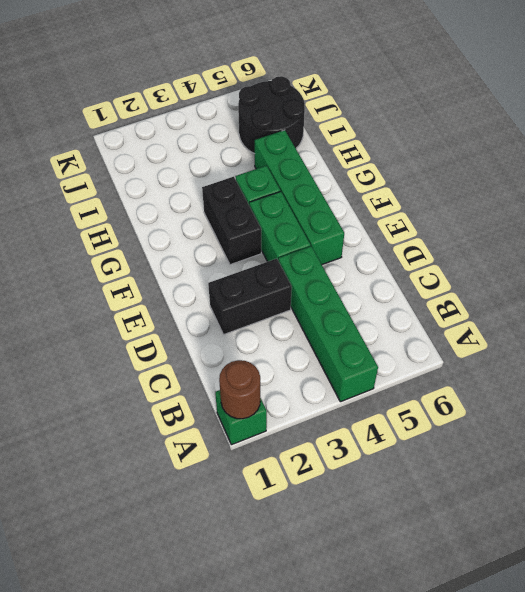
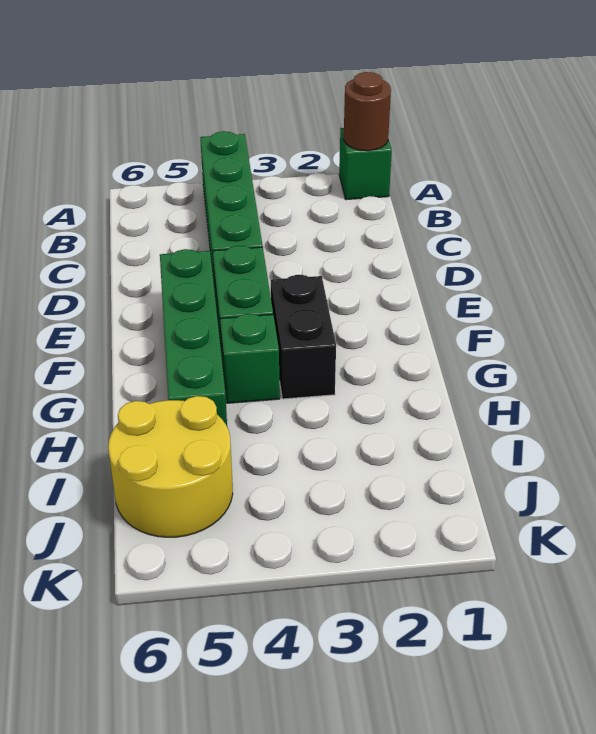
black 1x2 brick [208,259,292,335] -> none
black 2x2 round brick [238,76,305,154] -> yellow 2x2 round brick [108,396,233,537]

